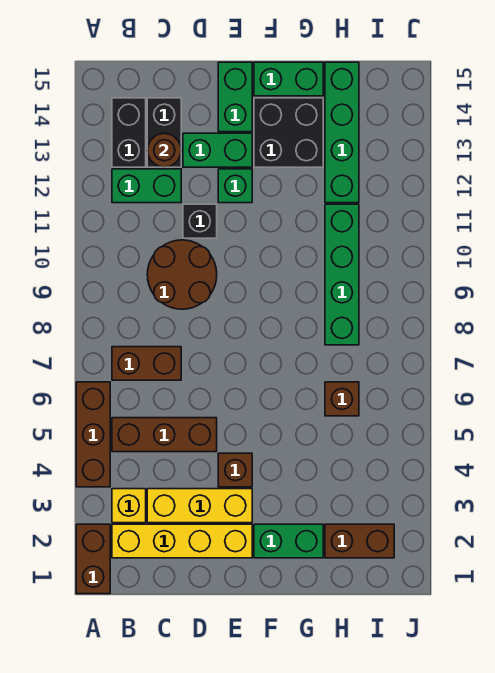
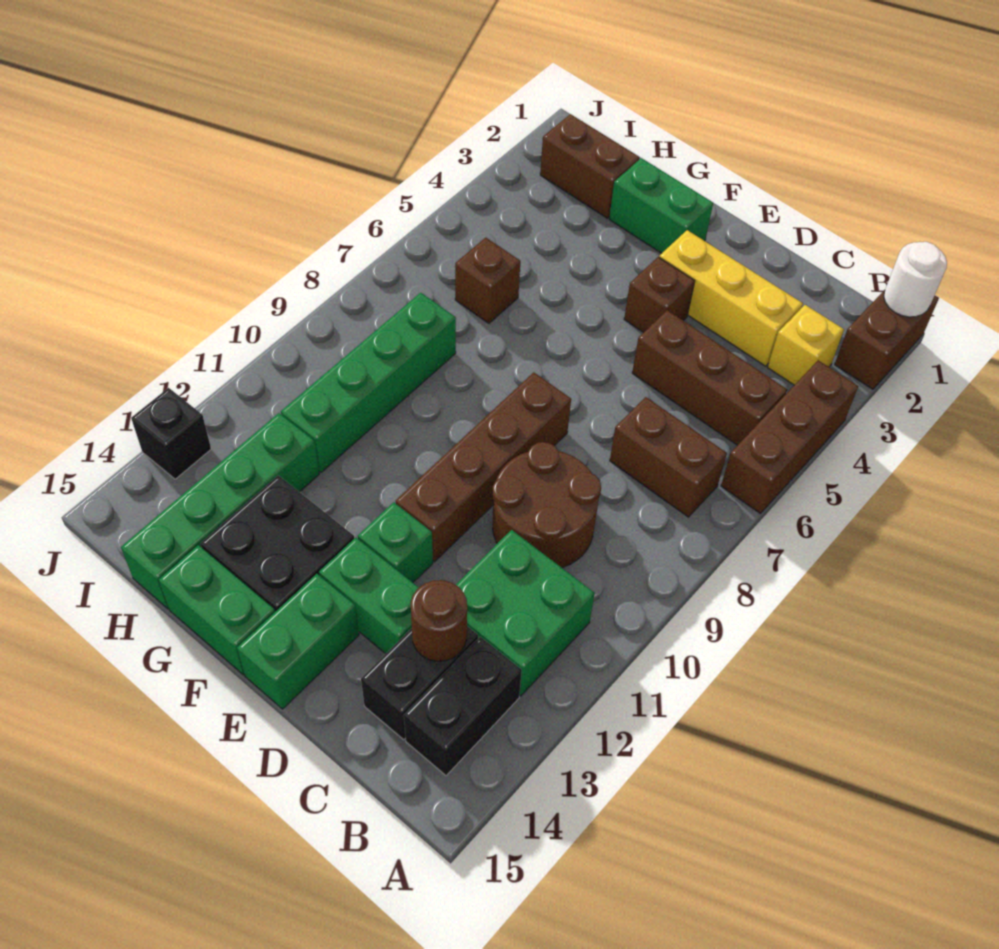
none -> white 1x1 round brick [884,242,947,317]
yellow 1x4 brick [112,524,252,558] -> none
green 1x2 brick [112,169,181,203] -> green 2x2 brick [456,530,595,696]
black 1x1 brick [183,204,217,238] -> black 1x1 brick moved to [131,388,211,479]
none -> brown 1x4 brick [396,372,571,562]

